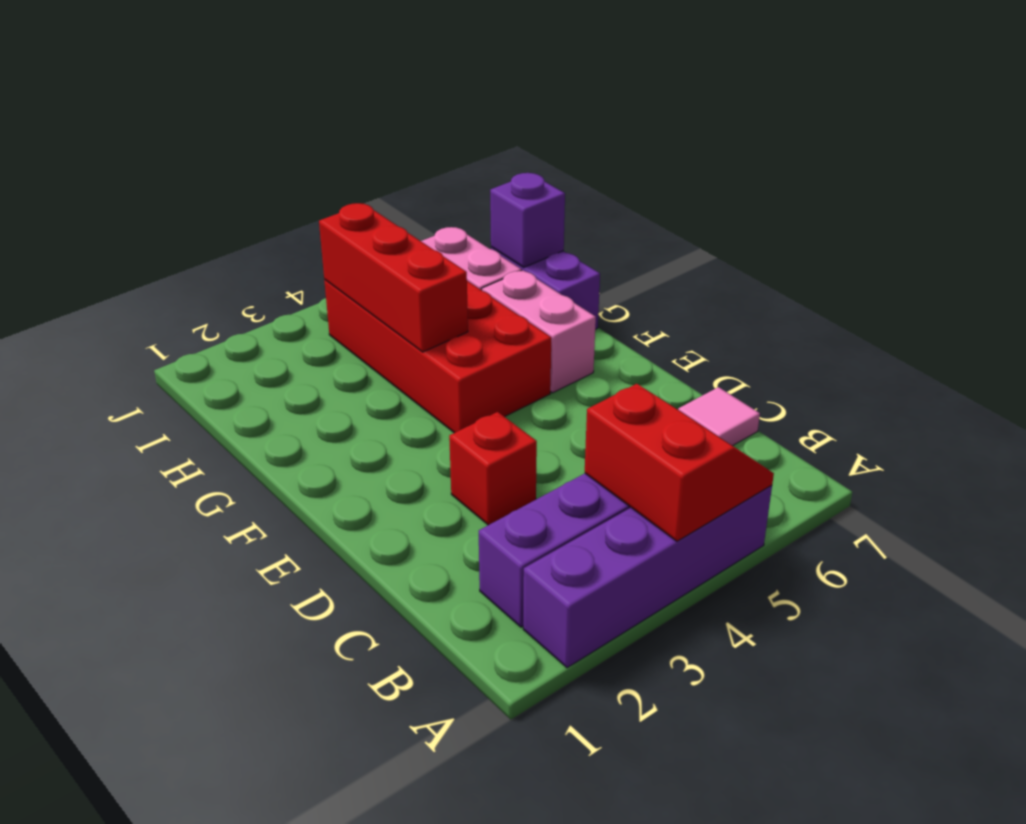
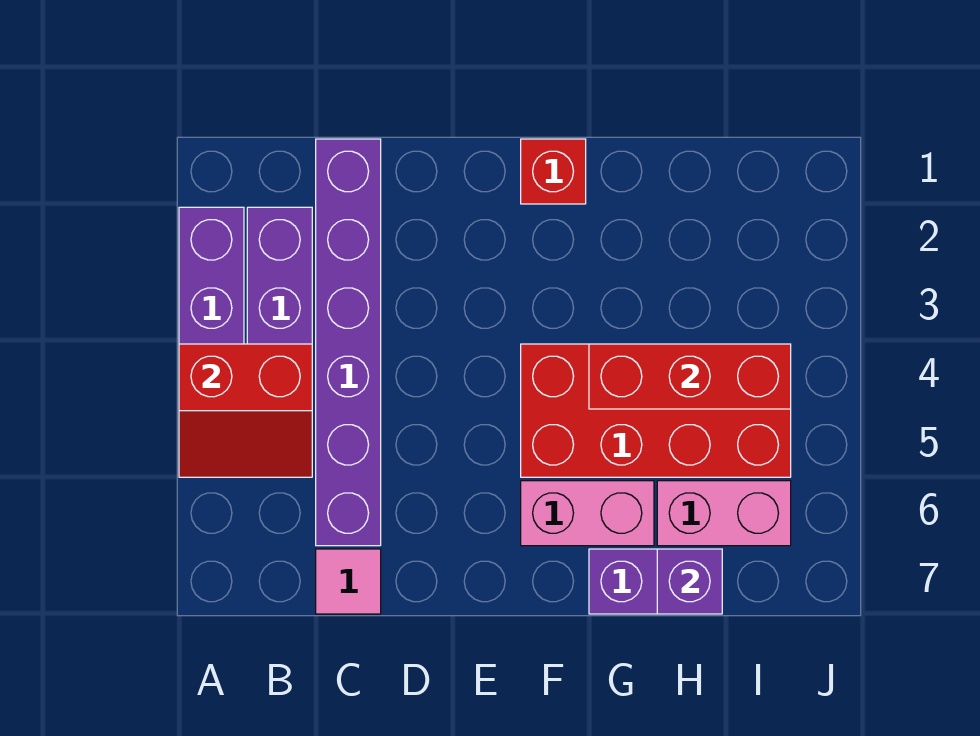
none -> purple 1x6 brick [316,139,381,546]
red 1x1 brick [449,412,537,525] -> red 1x1 brick moved to [521,139,586,204]

